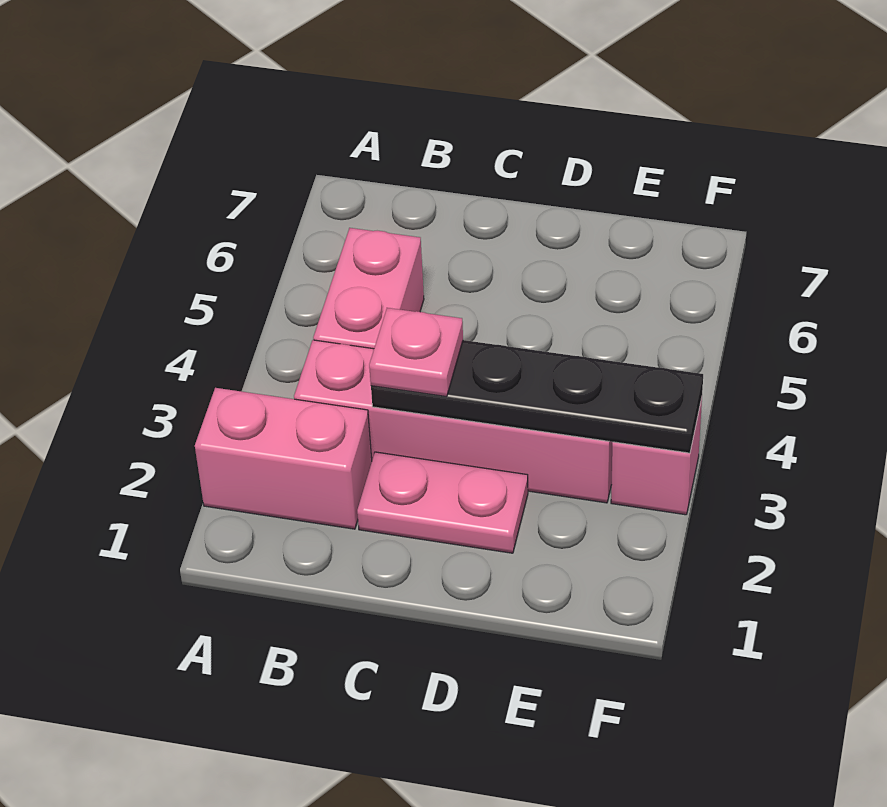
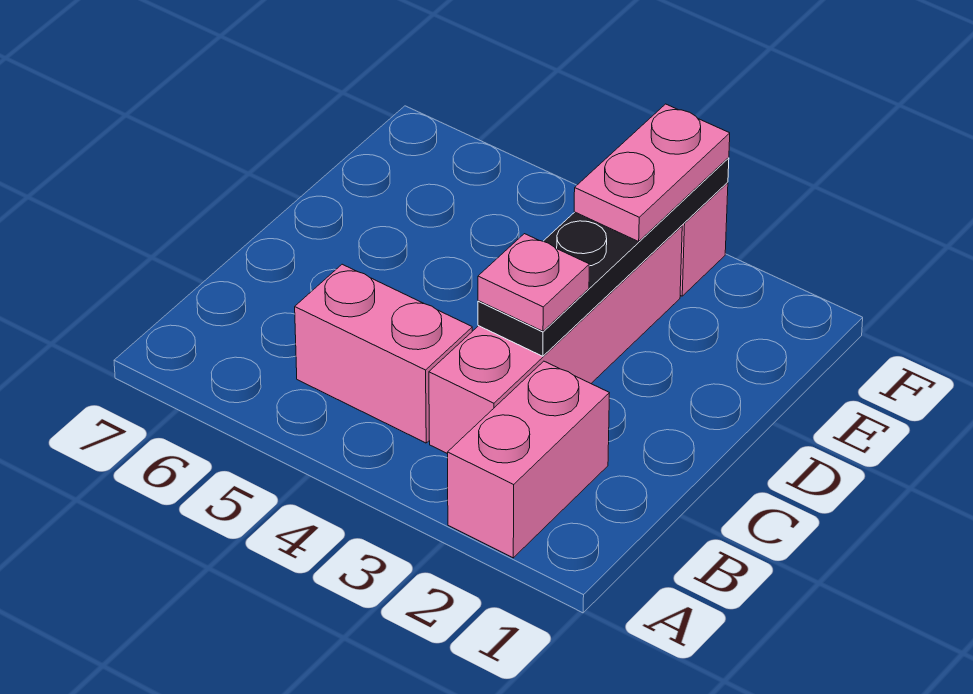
pink 1x2 plate [357,452,528,553] -> pink 1x2 plate moved to [574,104,730,242]

